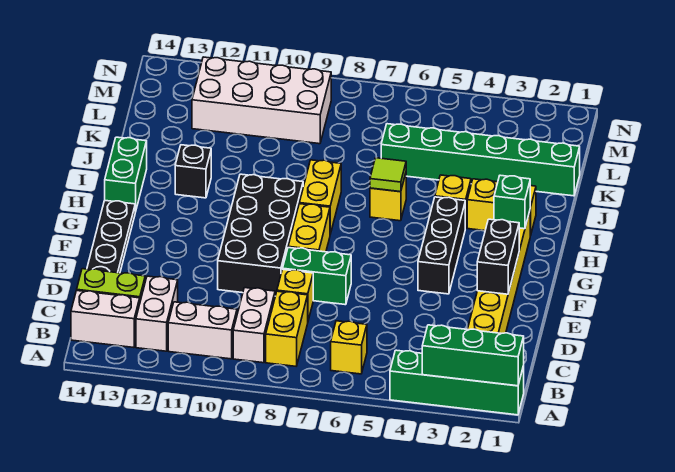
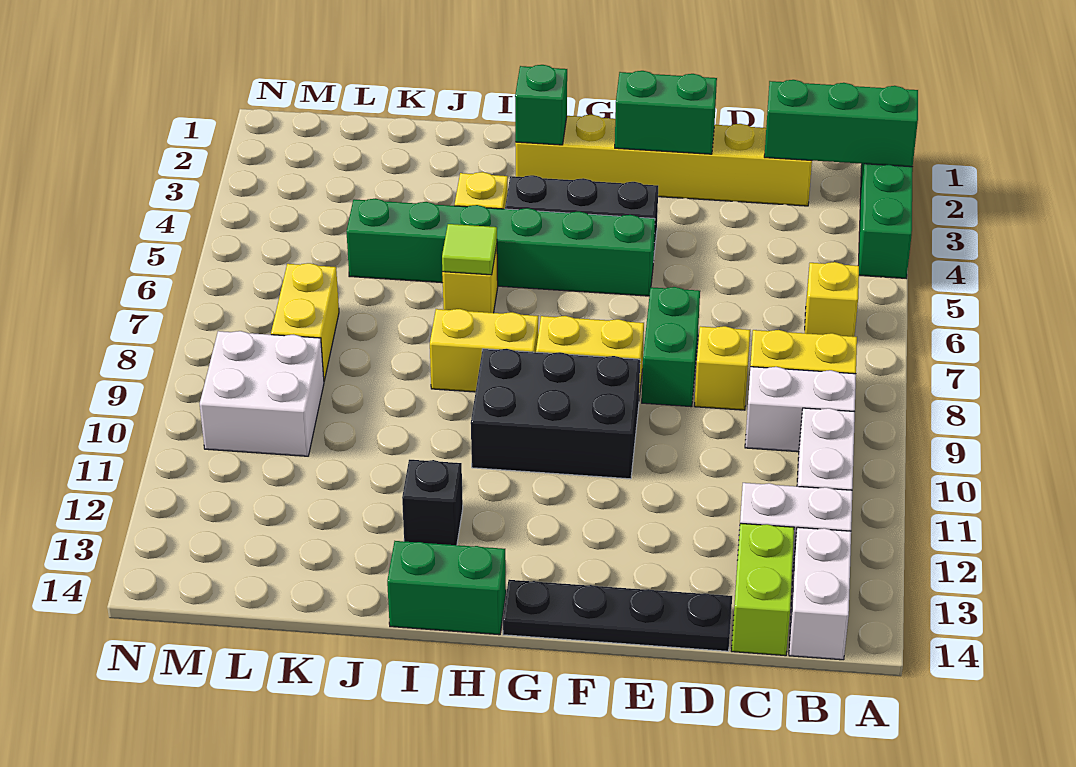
green 1x3 brick [422,325,524,386] -> green 1x3 brick turned to [764,80,918,167]
black 1x2 brick [477,219,519,294] -> green 1x2 brick [615,71,717,154]
black 2x4 brick [218,174,303,296] -> black 2x3 brick [471,349,640,479]
yellow 1x2 brick [467,179,536,236] -> yellow 1x2 brick moved to [271,263,339,381]
green 1x6 brick [381,124,580,196] -> green 1x6 brick turned to [346,199,655,296]
white 2x4 brick [192,57,331,144] -> white 2x2 brick [200,331,324,456]

